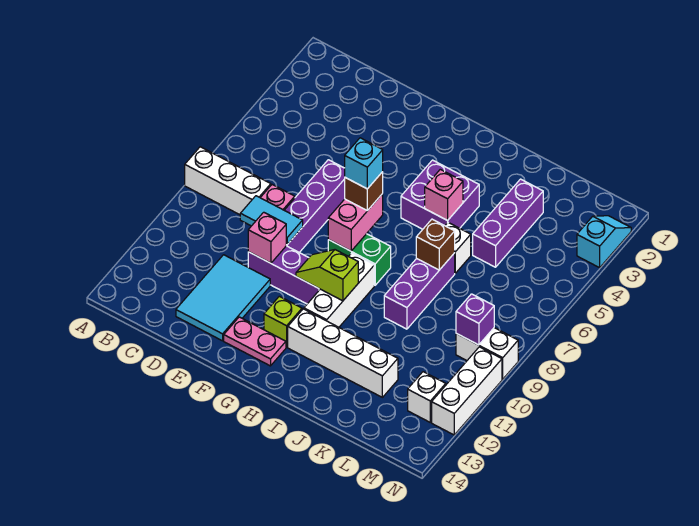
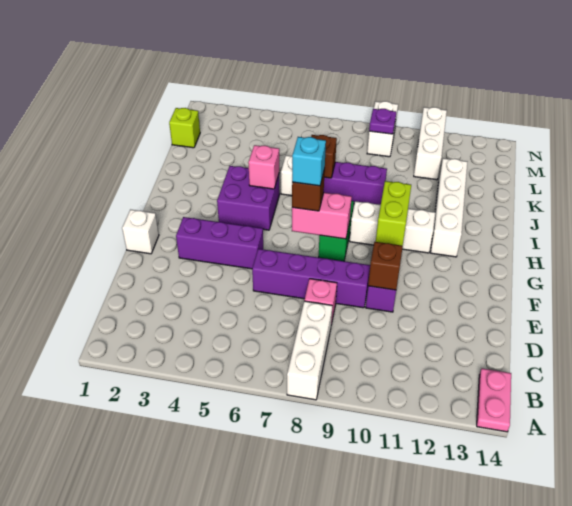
cyan 1x2 tile [240,196,303,245] -> none
cyan 2x3 tile [176,255,270,341] -> none
pink 1x1 brick [248,212,286,263] -> brown 1x1 brick [368,242,403,290]
pink 1x2 plate [224,317,286,366] -> pink 1x2 plate moved to [477,368,511,432]
lime 1x2 slope [296,250,358,301] -> lime 1x2 brick [376,181,411,246]
lime 1x1 brick [264,296,302,347] -> lime 1x1 brick moved to [169,108,200,148]
purple 1x3 brick [473,179,543,267] -> purple 1x3 brick moved to [176,217,263,269]
purple 1x1 brick [456,294,494,345] -> purple 1x1 plate [369,109,396,134]
white 1x1 brick [408,372,446,422] -> white 1x1 brick moved to [122,210,159,254]
cyan 1x2 slope [577,216,631,268] -> none
white 1x3 brick [432,347,502,435] -> white 1x3 brick turned to [414,107,447,180]

